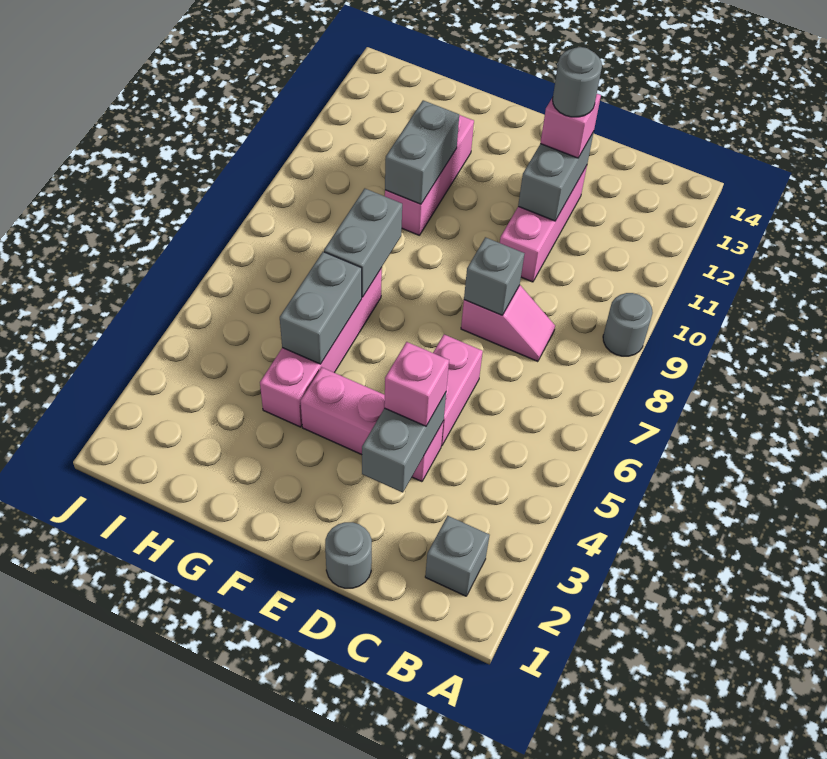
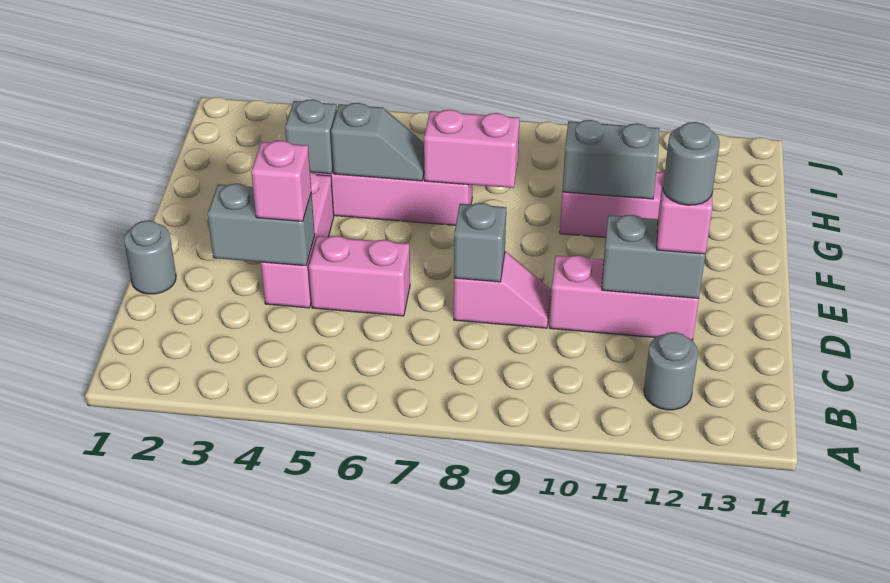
grey 1x1 round brick [603,293,653,356] -> grey 1x1 round brick moved to [644,332,698,410]
grey 1x1 brick [425,516,489,596] -> grey 1x1 brick moved to [285,99,337,174]
pink 1x2 slope [461,285,555,362] -> pink 1x2 slope turned to [454,251,551,328]
grey 1x2 brick [280,252,362,364] -> grey 1x2 slope [331,103,424,181]
grey 1x2 brick [324,189,402,297] -> pink 1x2 brick [424,110,520,188]

